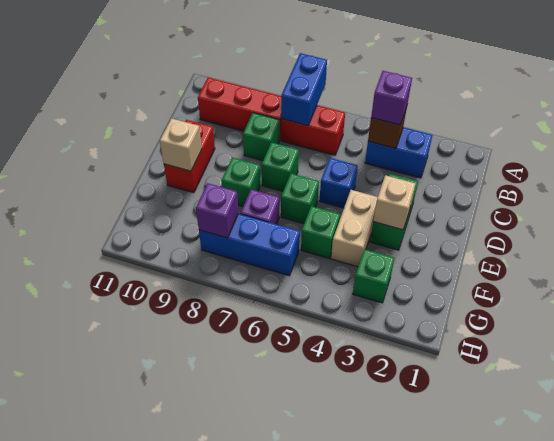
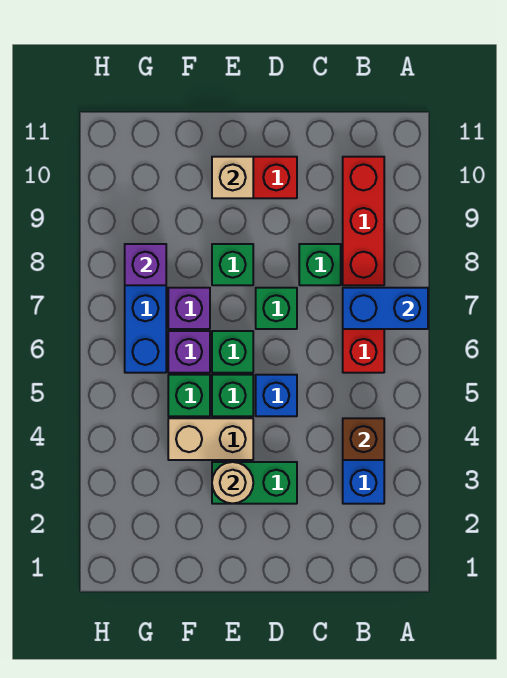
purple 1x1 brick [371,71,412,125] -> purple 1x1 brick moved to [168,331,210,373]
tan 1x1 brick [373,175,415,230] -> tan 1x1 round brick [212,462,253,504]
green 1x1 brick [353,249,394,303] -> green 1x1 brick moved to [212,375,253,416]

